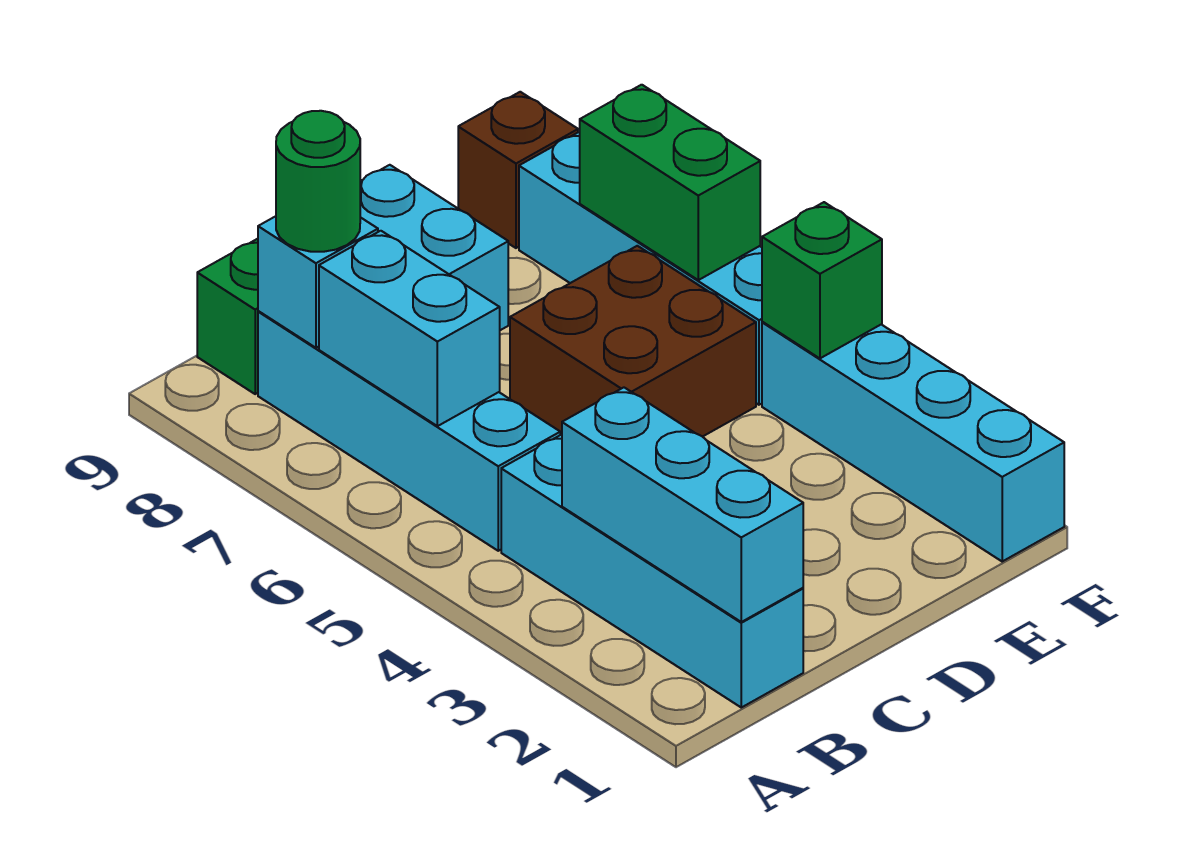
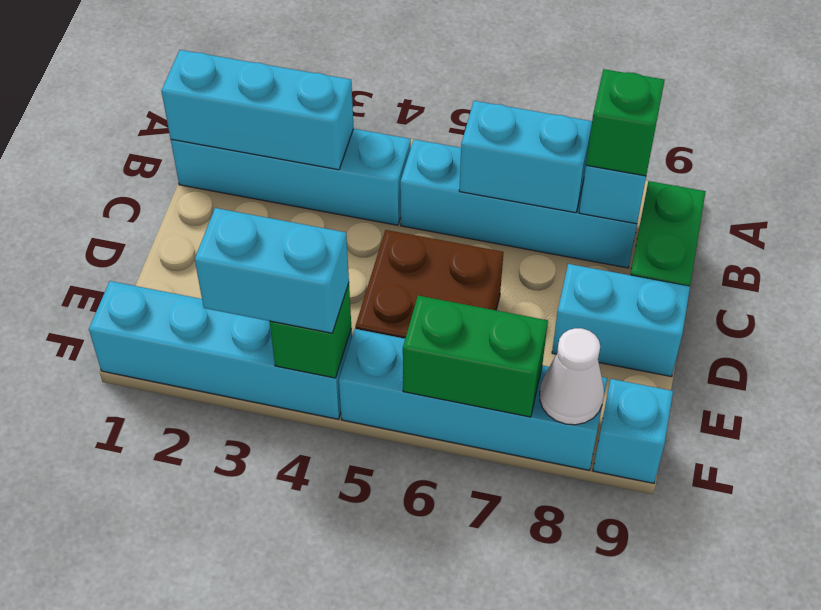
green 1x1 round brick [276,111,360,252] -> green 1x1 brick [586,69,665,176]
none -> cyan 1x2 brick [195,208,349,333]
none -> white 1x1 cone [540,328,604,425]
brown 1x1 brick [458,92,578,248] -> cyan 1x1 brick [593,379,673,483]

